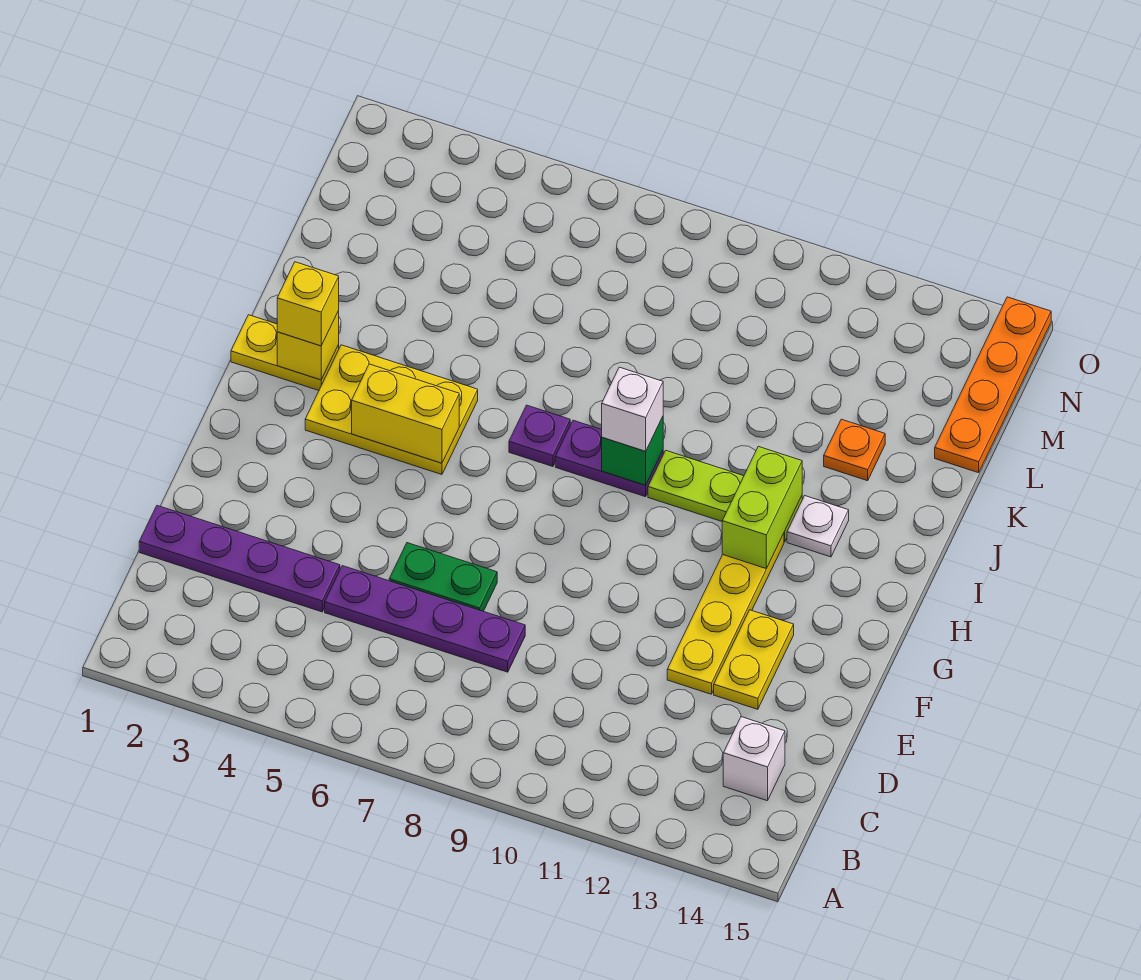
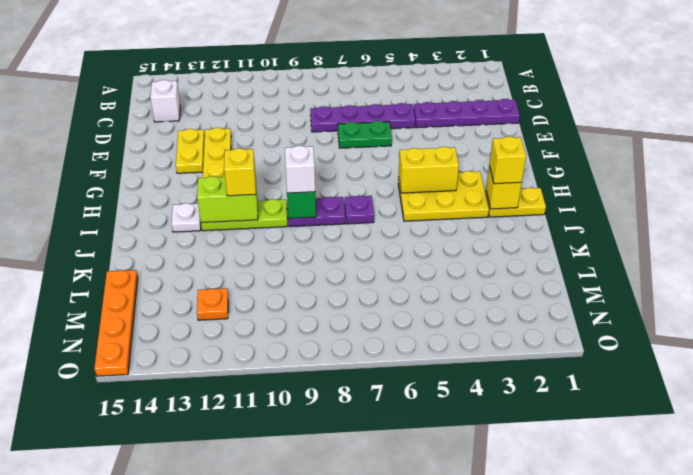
lime 1x2 brick [722,446,802,568] -> lime 1x2 brick turned to [197,176,258,223]
none -> yellow 1x1 brick [224,148,256,196]
orange 1x1 plate [824,419,885,481] -> orange 1x1 plate moved to [197,288,228,320]

